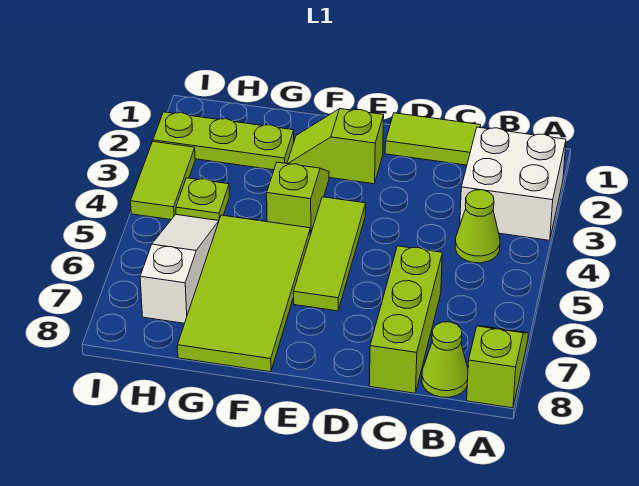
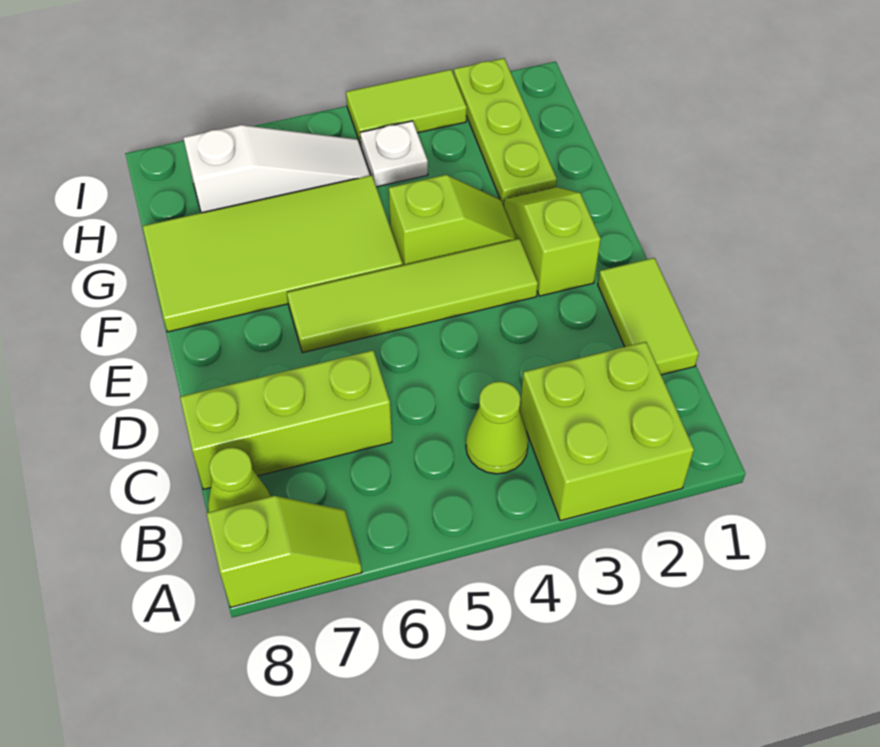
white 2x2 brick [460,127,566,240] -> lime 2x2 brick [520,342,694,521]
lime 1x3 tile [294,197,366,311] -> lime 1x4 tile [287,238,538,353]
lime 1x1 plate [176,178,229,221] -> white 1x1 plate [360,121,428,187]

